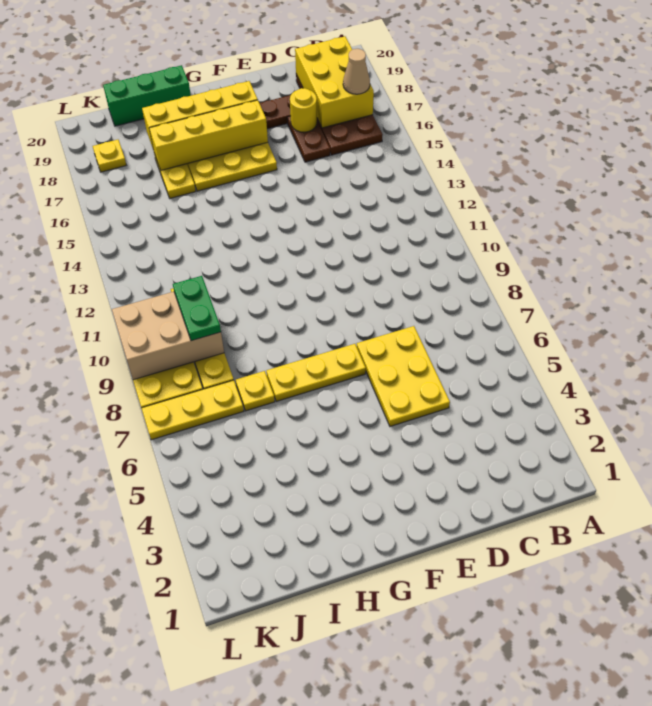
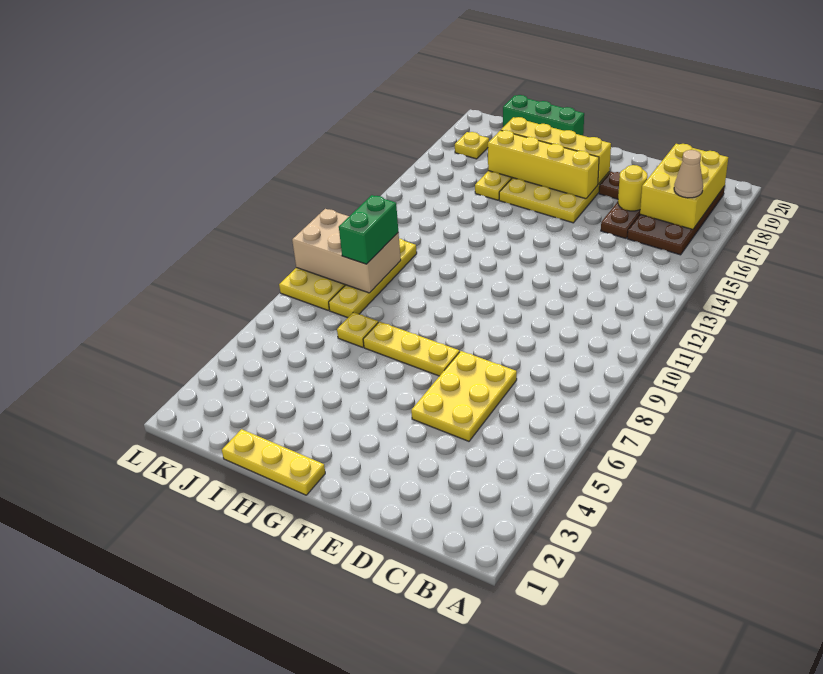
yellow 1x3 plate [141,380,244,440] -> yellow 1x3 plate moved to [222,429,325,495]
green 1x2 plate [173,276,221,341] -> green 1x2 brick [339,195,398,264]

